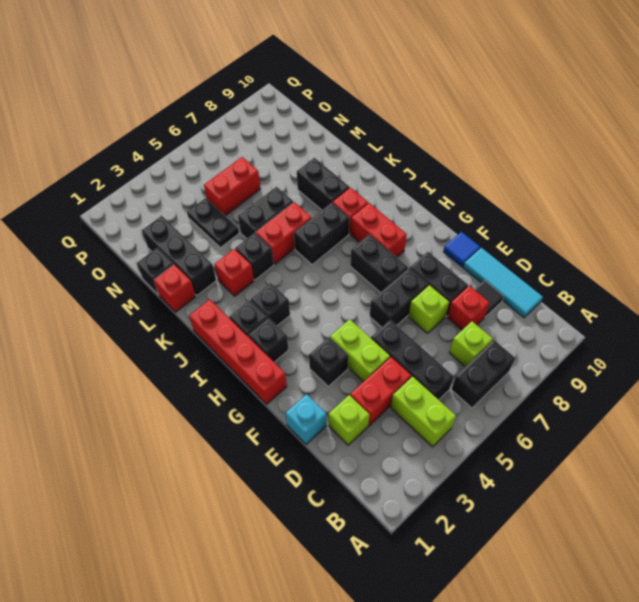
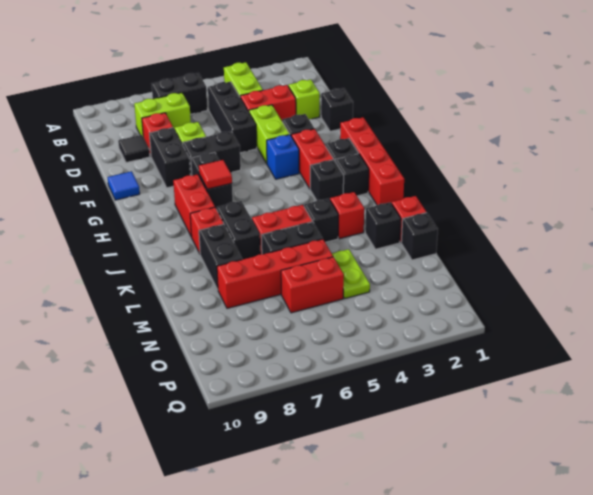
lime 1x1 brick [449,322,493,367] -> lime 1x2 brick [134,93,191,136]
cyan 1x3 tile [463,248,543,318] -> none
cyan 1x1 brick [285,394,327,444] -> black 1x1 brick [321,88,353,131]
none -> red 1x2 brick [291,129,334,189]
none -> blue 1x1 brick [267,135,299,179]
none -> red 1x1 tile [199,160,232,189]
black 1x2 brick [294,203,349,265] -> black 1x2 brick turned to [217,201,260,259]
black 1x3 brick [142,216,216,296] -> black 1x1 brick [365,202,401,249]
black 1x2 plate [187,198,239,248] -> lime 1x2 plate [332,249,370,298]
none -> red 1x4 brick [217,239,333,308]

